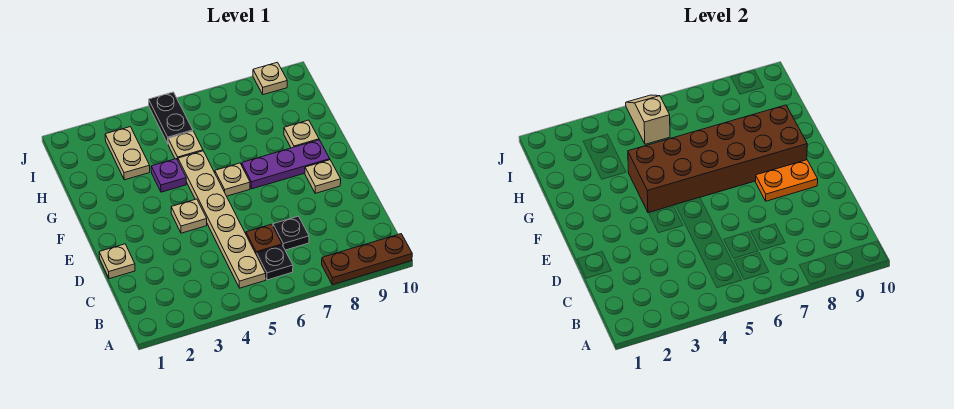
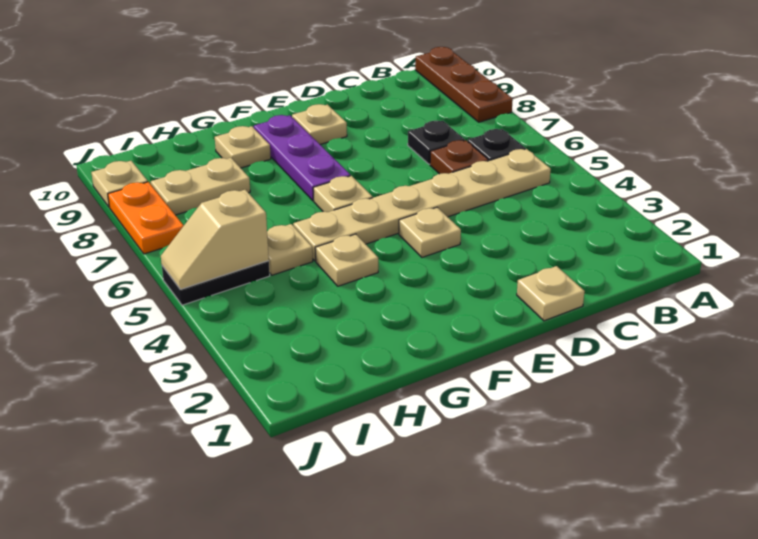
orange 1x2 plate [756,160,818,201] -> orange 1x2 plate moved to [108,182,184,254]
brown 2x6 brick [628,105,807,213] -> none
purple 1x1 plate [151,159,186,192] -> tan 1x1 plate [315,234,378,286]
tan 1x2 plate [105,127,150,180] -> tan 1x2 plate moved to [151,158,250,215]

